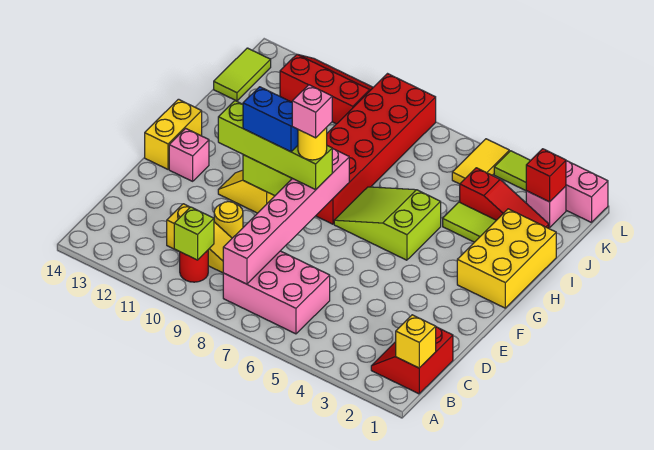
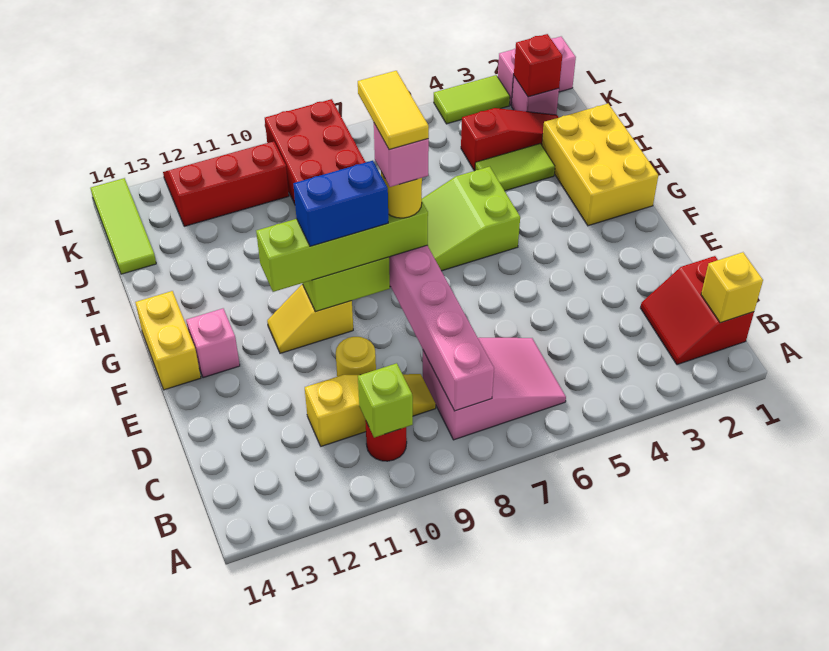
pink 2x3 brick [223,251,330,334] -> pink 2x3 slope [423,338,566,440]
lime 1x2 tile [214,48,271,101] -> lime 1x3 tile [90,178,156,274]
yellow 1x2 tile [452,139,509,184] -> yellow 1x2 tile moved to [358,71,429,150]

